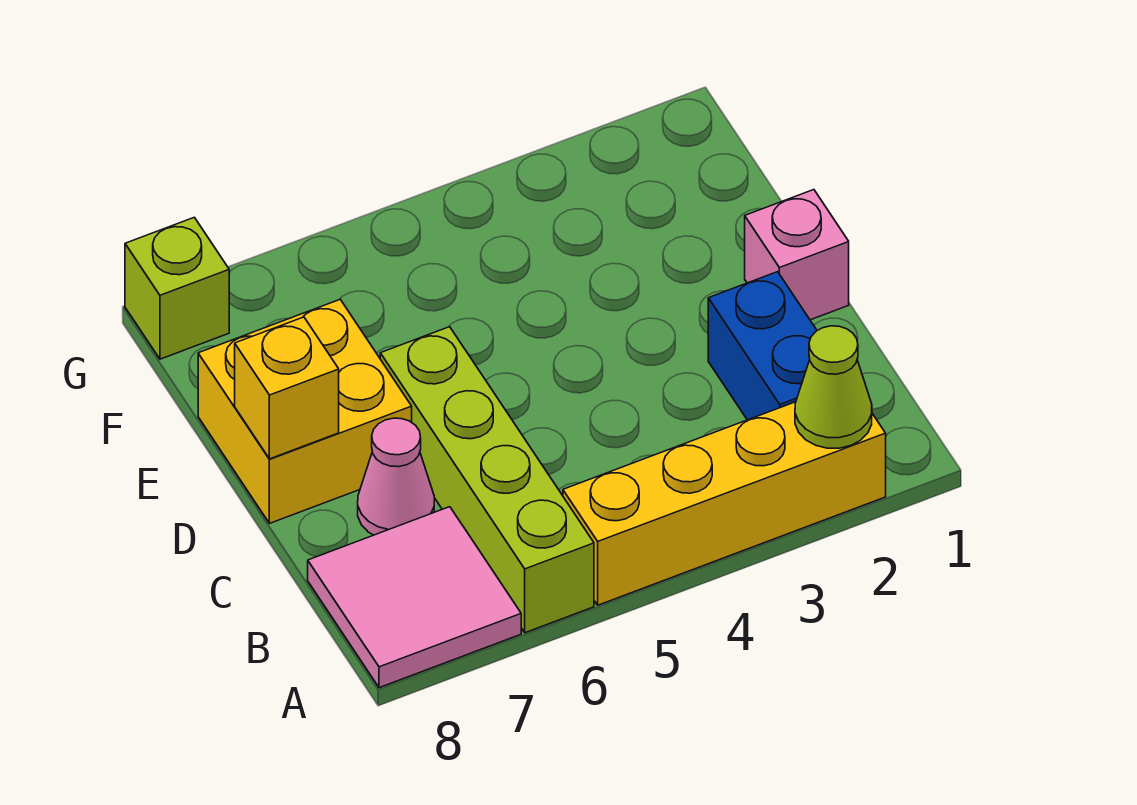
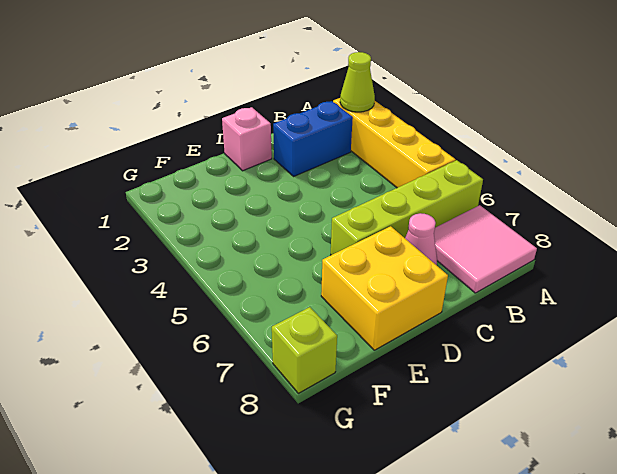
yellow 1x1 brick [235,317,339,459] -> none

